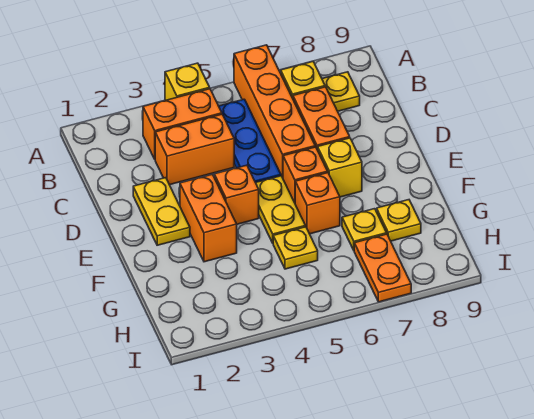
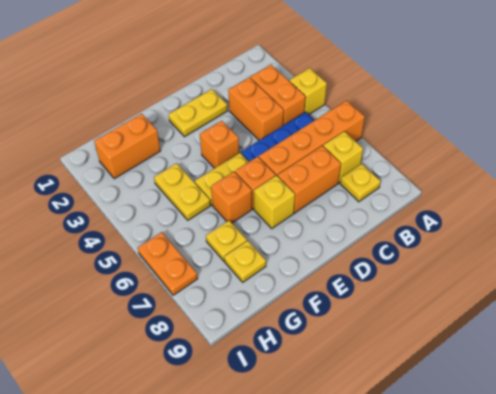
orange 1x2 brick [180,174,237,262] -> orange 1x2 brick moved to [94,114,160,179]
yellow 1x1 plate [273,227,318,269] -> yellow 1x2 plate [154,163,211,220]
orange 1x2 plate [354,234,411,302] -> orange 1x2 plate turned to [138,232,198,295]

